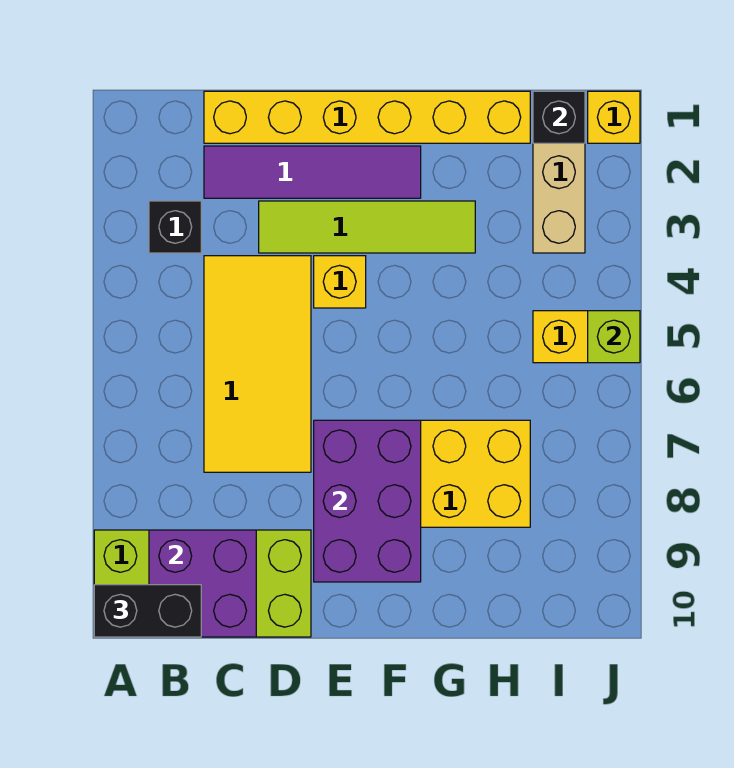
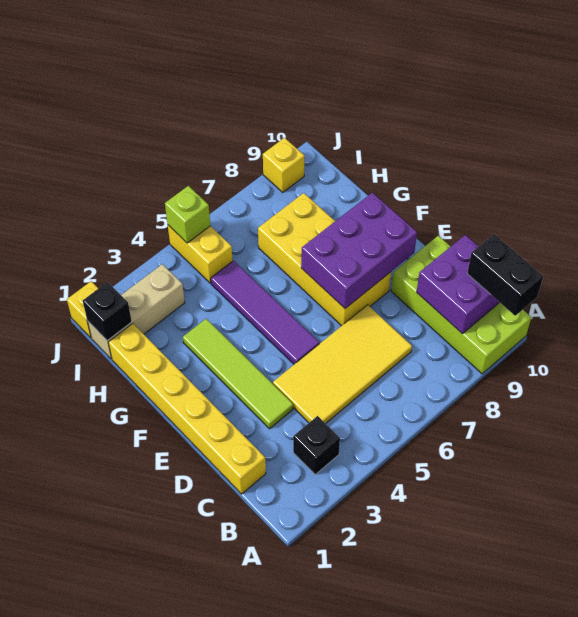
purple 1x4 tile [204,146,421,198] -> purple 1x4 tile moved to [211,261,319,364]
yellow 1x1 brick [314,256,366,308] -> yellow 1x1 brick moved to [263,138,305,192]

